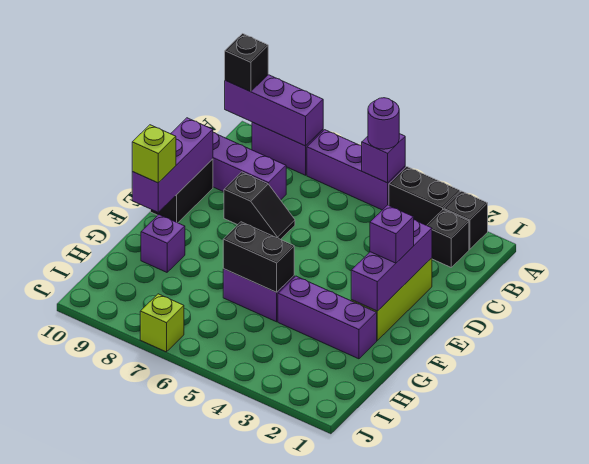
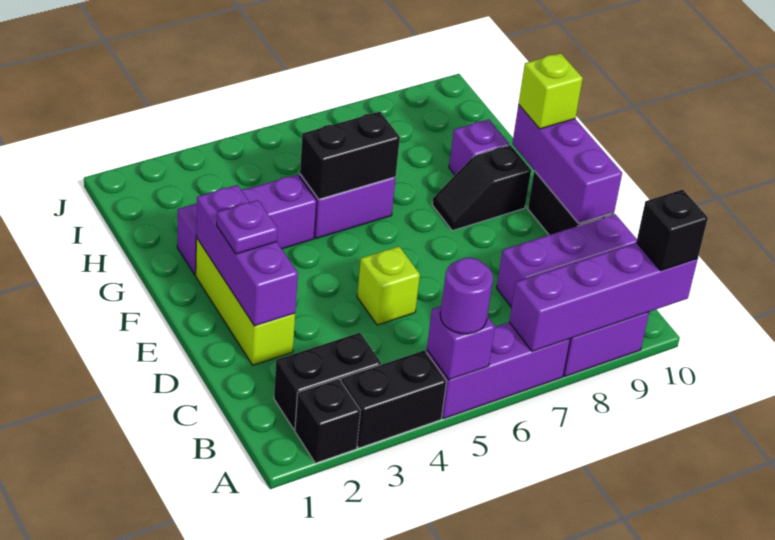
purple 1x3 brick [225,75,323,146] -> purple 1x4 brick [509,243,698,352]
black 1x1 brick [427,210,469,267] -> black 1x2 brick [274,333,381,430]
black 1x2 slope [224,172,295,240] -> black 1x2 slope moved to [432,145,531,231]
purple 1x1 brick [370,205,414,263] -> purple 1x1 plate [217,200,278,254]
lime 1x1 brick [140,294,184,352] -> lime 1x1 brick moved to [357,247,420,325]

